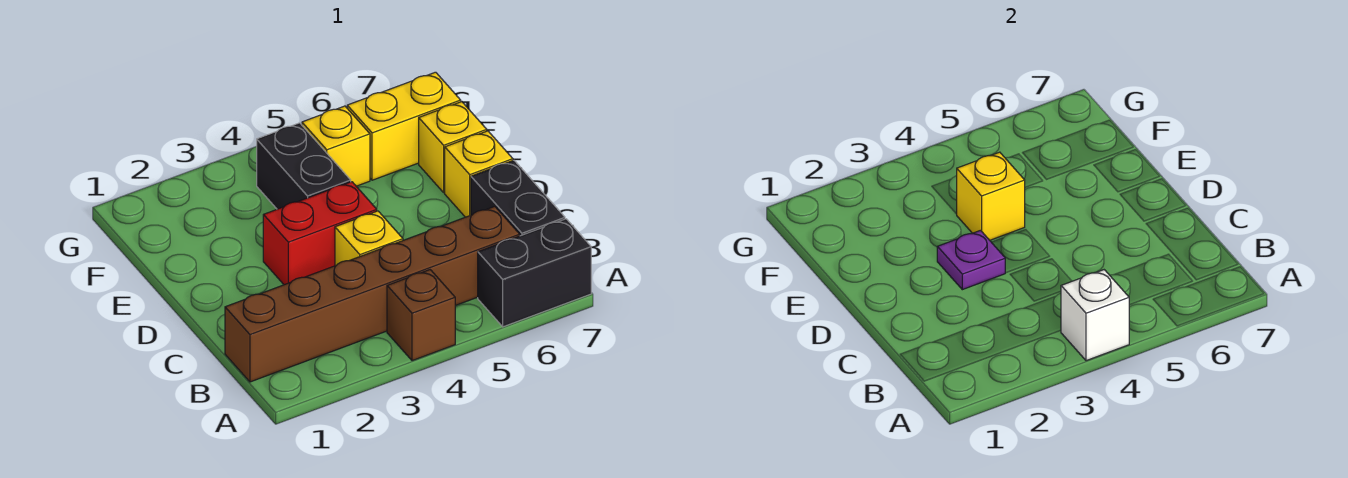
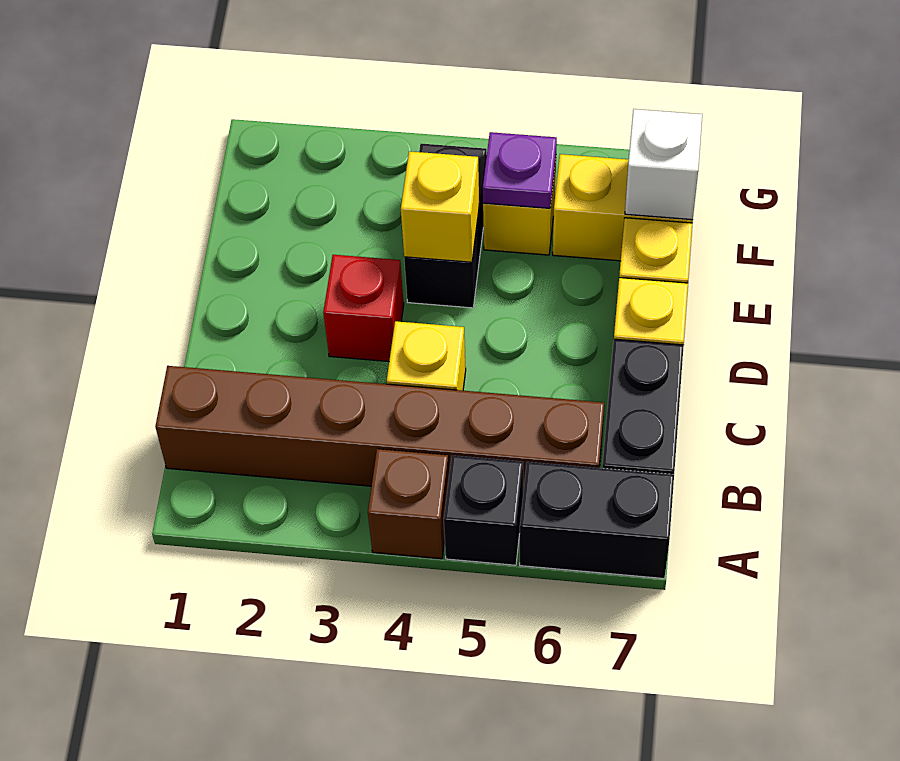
white 1x1 brick [1061,270,1129,361] -> white 1x1 brick moved to [625,109,702,220]
none -> black 1x1 brick [444,455,523,565]
red 1x2 brick [263,182,377,285] -> red 1x1 brick [323,255,404,361]
purple 1x1 plate [937,230,1005,290] -> purple 1x1 plate moved to [483,132,557,208]

